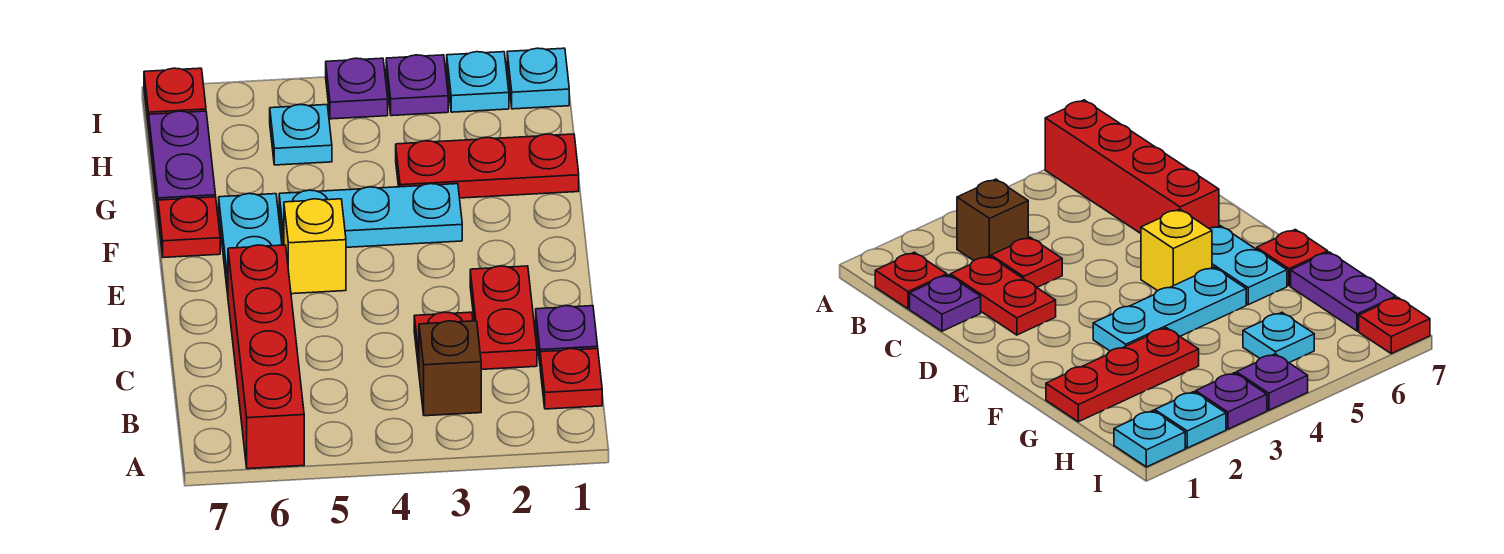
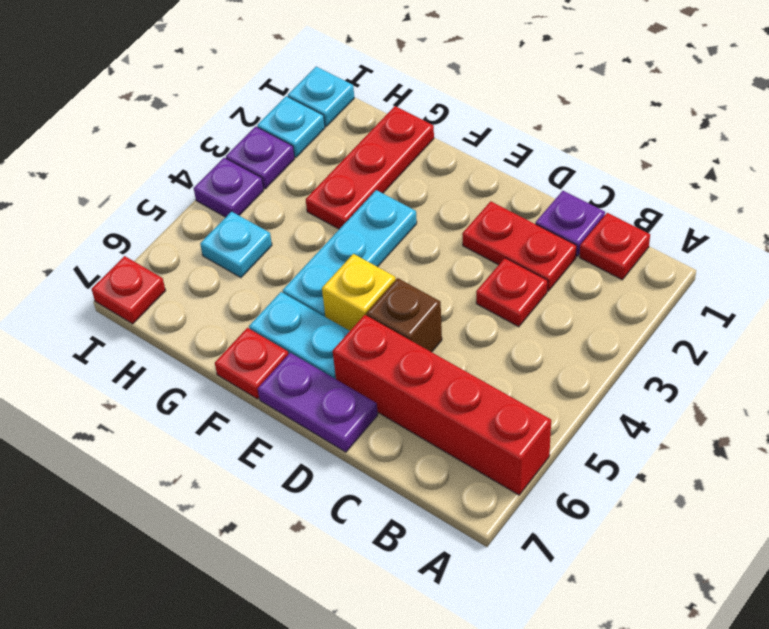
brown 1x1 brick [419,321,481,416] -> brown 1x1 brick moved to [366,278,442,352]
purple 1x2 plate [149,111,216,211] -> purple 1x2 plate moved to [258,353,378,452]

